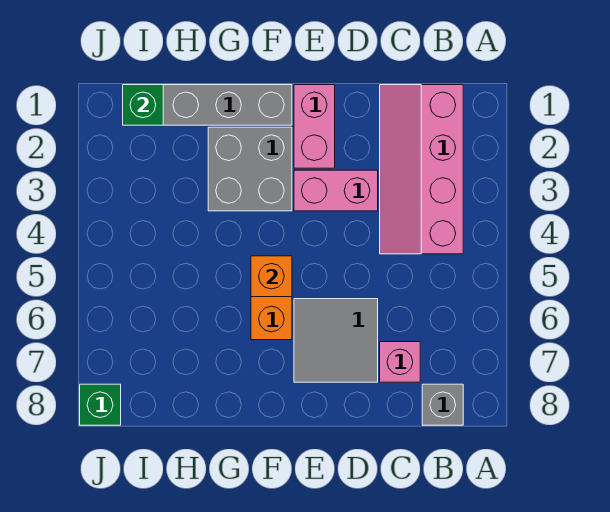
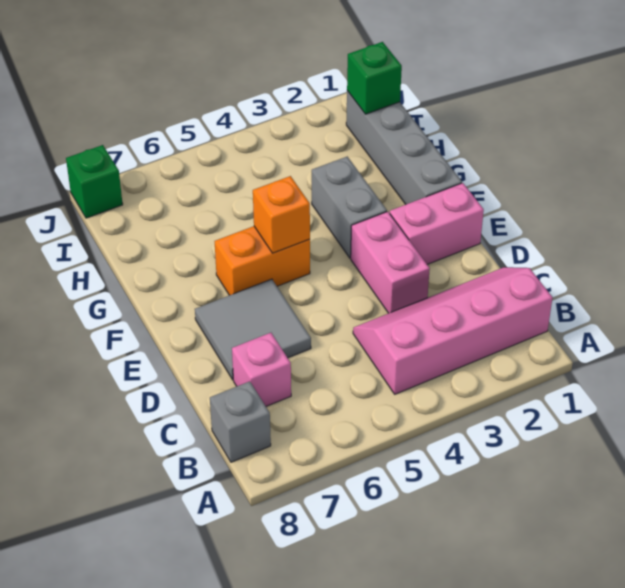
grey 2x2 brick [208,127,292,211] -> grey 1x2 brick [312,157,387,258]

